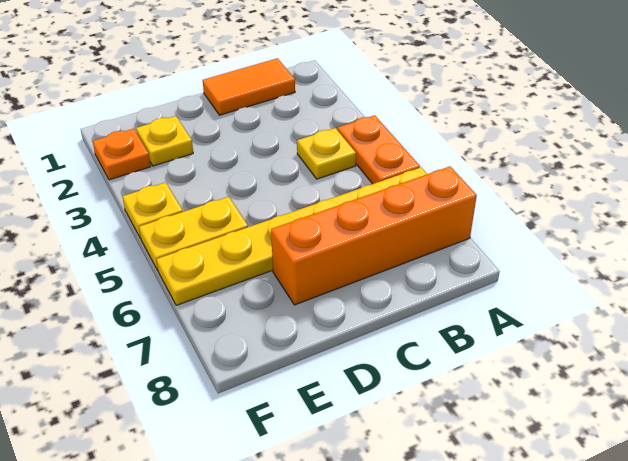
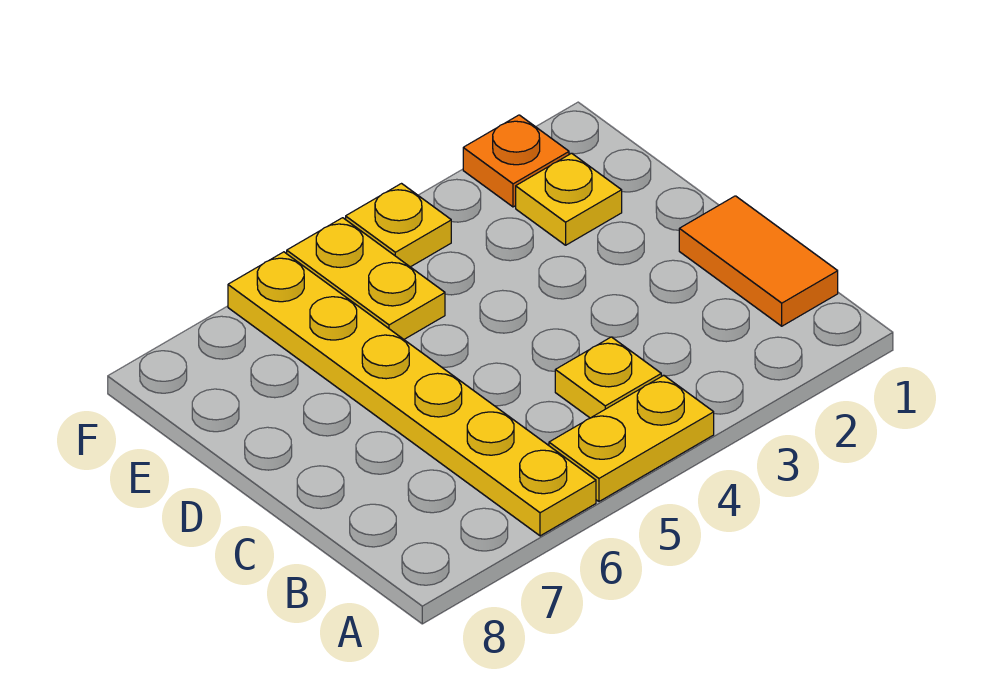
orange 1x2 plate [337,115,420,184] -> yellow 1x2 plate [549,375,714,501]
orange 1x4 brick [271,167,477,305] -> none

